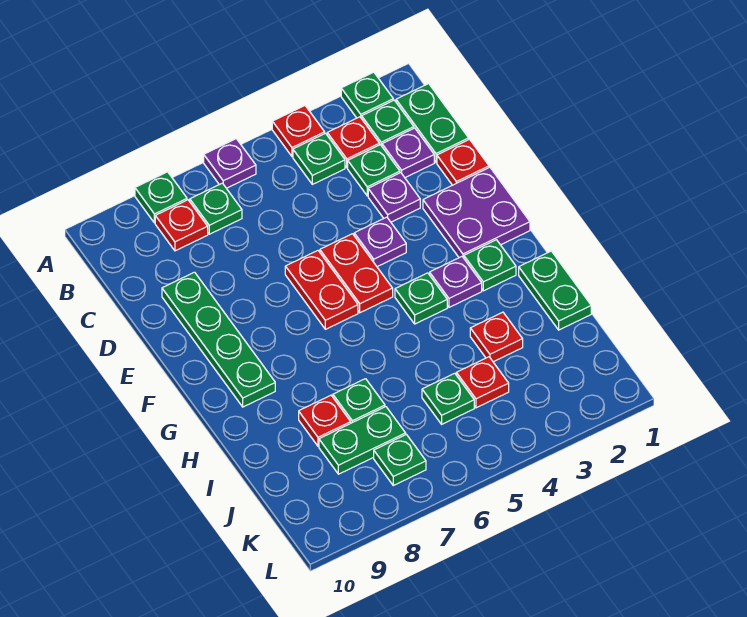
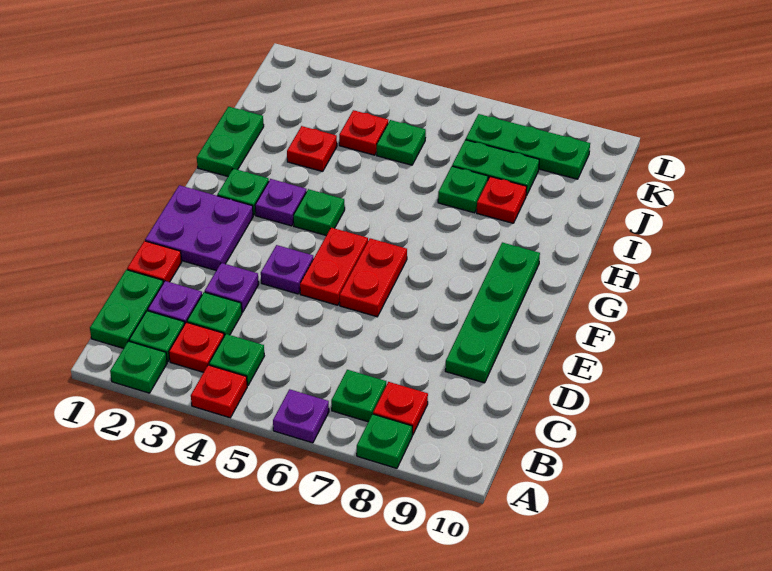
green 1x1 plate [374,434,426,485] -> green 1x3 plate [466,114,590,179]

